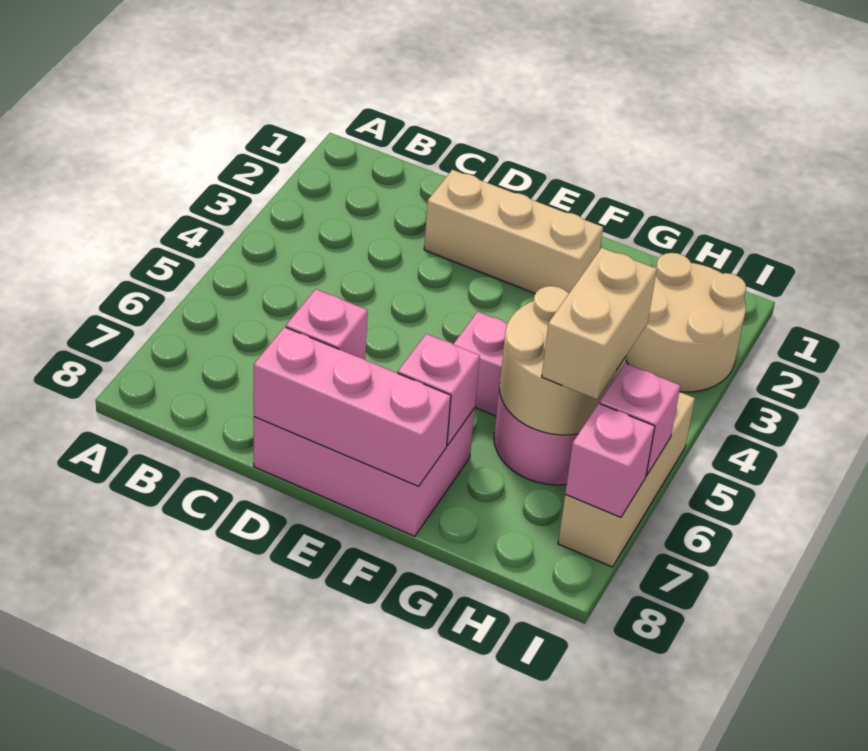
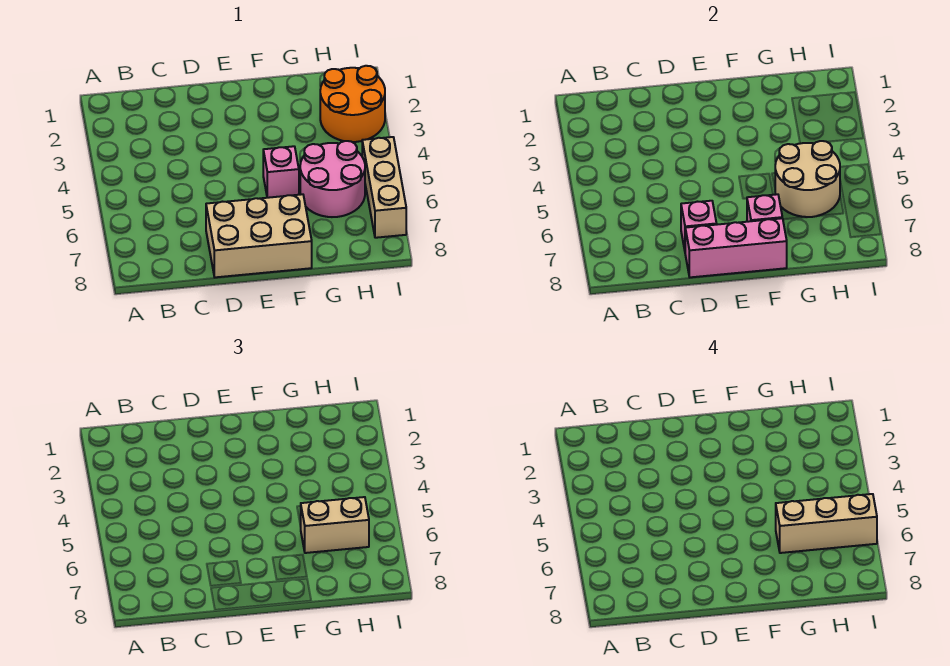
tan 1x3 brick [424,170,603,293] -> tan 1x3 brick moved to [776,494,877,553]
pink 2x3 brick [254,408,475,536] -> tan 2x3 brick [206,194,312,277]
tan 2x2 round brick [626,253,746,392] -> orange 2x2 round brick [320,66,385,142]
tan 1x2 brick [542,248,657,399] -> tan 1x2 brick turned to [301,497,369,553]
pink 1x1 brick [600,363,680,475] -> none
pink 1x1 brick [565,403,655,517] -> none

